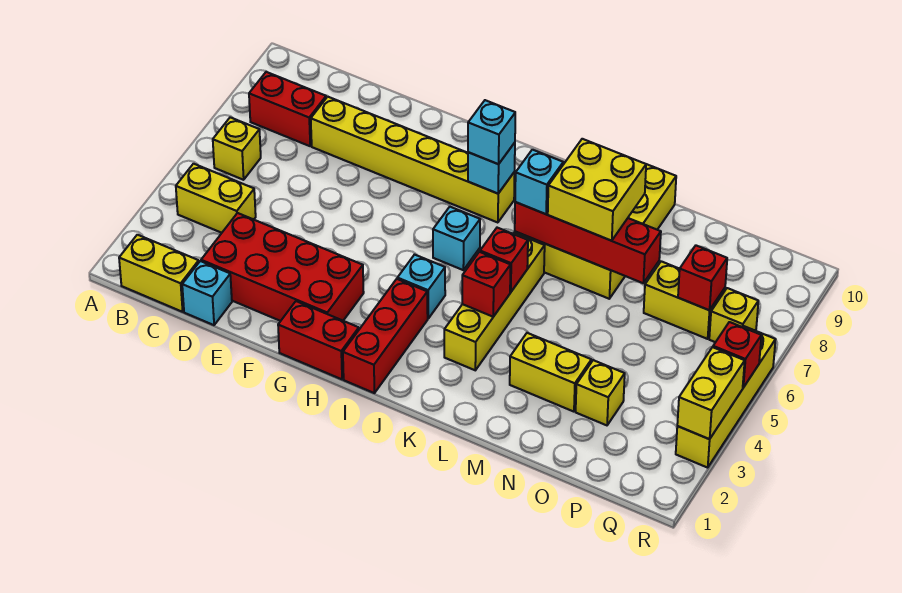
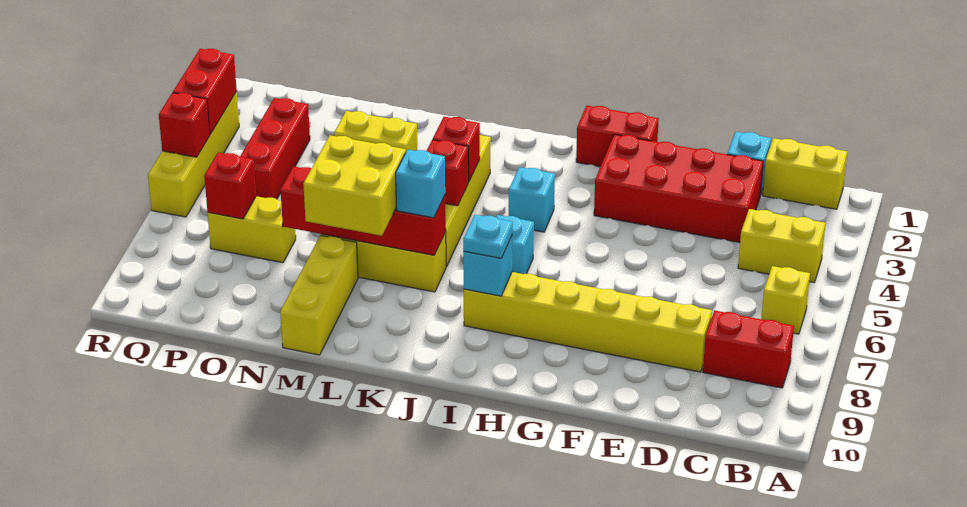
red 1x3 brick [343,279,428,393] -> red 1x3 brick moved to [240,98,310,199]
cyan 1x1 brick [468,100,515,164] -> cyan 1x1 plate [463,215,513,258]
yellow 1x1 brick [576,360,625,425] -> none
yellow 1x1 brick [709,288,758,342] -> none
yellow 1x2 brick [677,347,745,439] -> red 1x2 brick [173,49,237,134]

